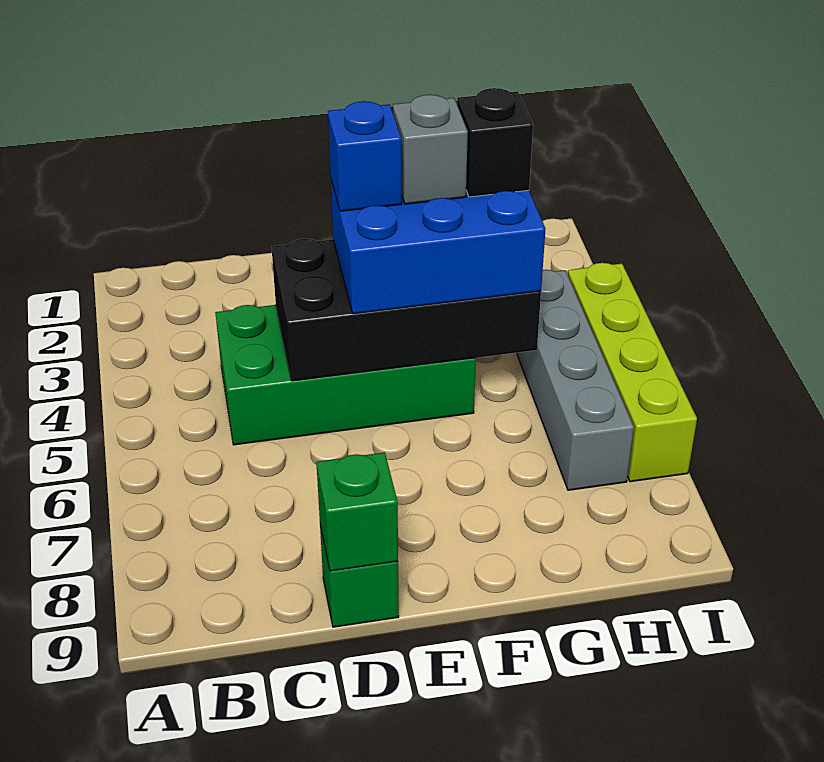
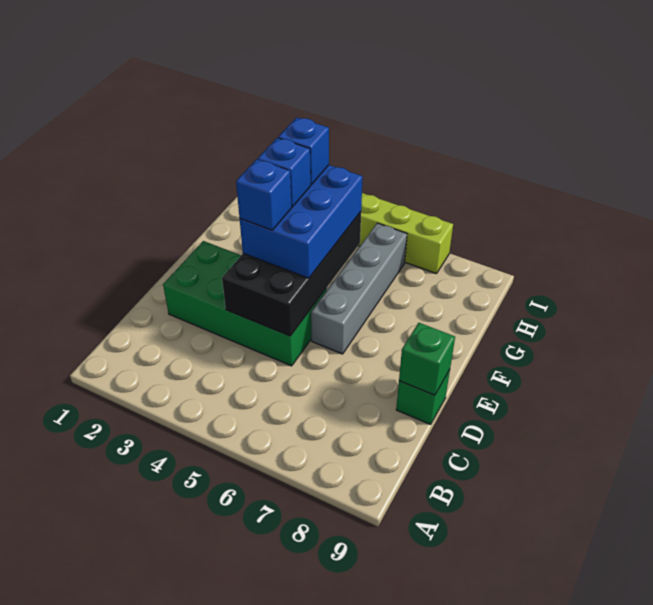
green 2x4 brick [215,305,476,445] -> green 2x4 brick turned to [163,241,327,366]
grey 1x1 brick [393,95,468,204] -> blue 1x1 brick [258,138,311,207]
black 1x1 brick [457,88,533,197] -> blue 1x1 brick [278,117,329,185]
grey 1x4 brick [517,270,634,490] -> grey 1x4 brick turned to [311,223,407,354]

